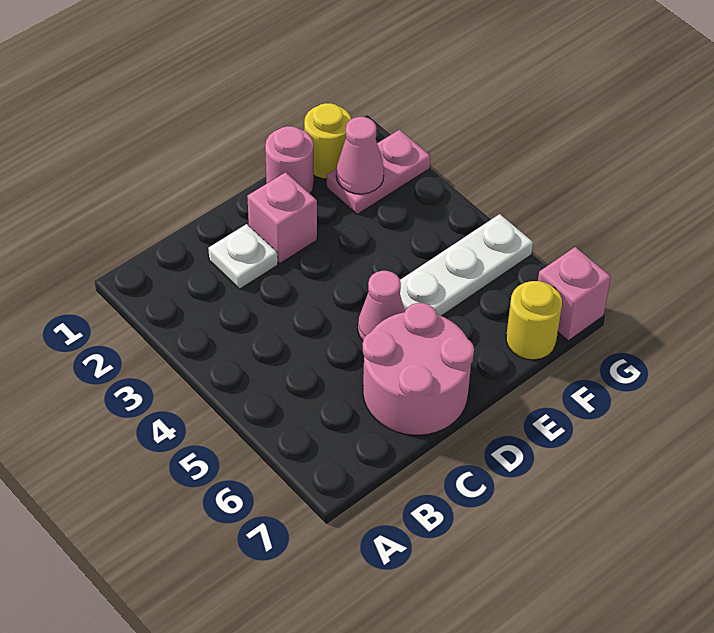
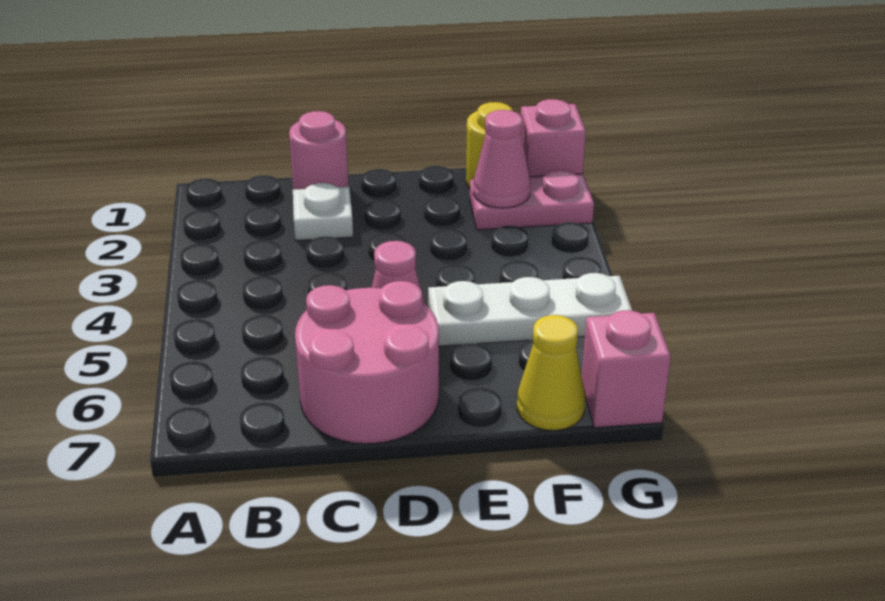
pink 1x1 brick [247,172,317,263] -> pink 1x1 brick moved to [521,99,586,176]
pink 1x1 round brick [265,126,314,194] -> pink 1x1 round brick moved to [289,111,349,190]
yellow 1x1 round brick [506,281,562,360] -> yellow 1x1 cone [517,315,585,430]

